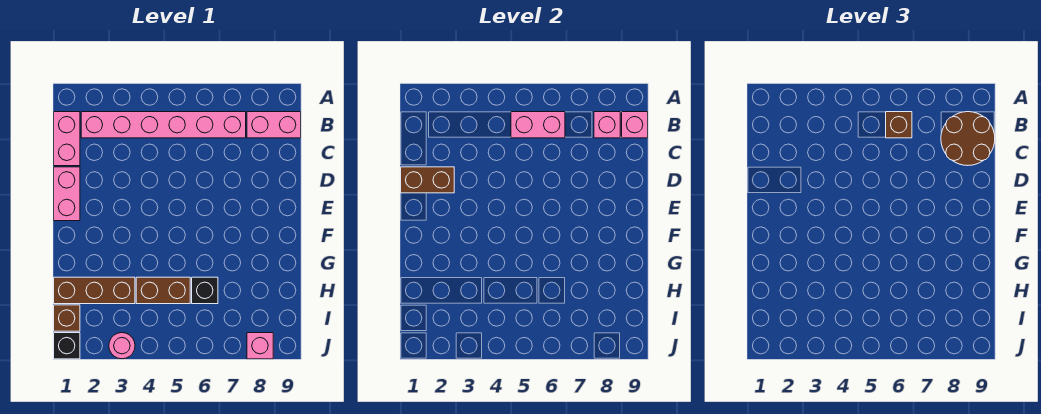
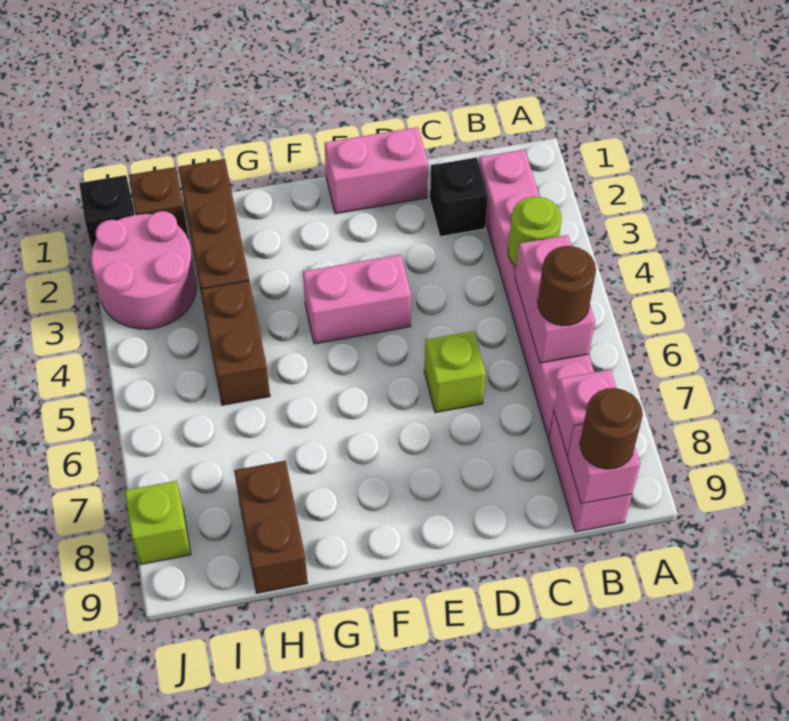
pink 1x2 brick [54,112,80,166] -> pink 1x2 brick moved to [303,254,411,344]
none -> lime 1x1 round brick [508,197,562,266]
brown 1x1 brick [886,112,912,138] -> brown 1x1 round brick [538,246,596,325]
brown 2x2 round brick [941,112,995,166] -> brown 1x1 round brick [580,388,643,469]
brown 1x2 brick [401,167,454,193] -> brown 1x2 brick moved to [234,461,308,593]
none -> lime 1x1 brick [424,331,486,413]
black 1x1 brick [192,277,218,304] -> black 1x1 brick moved to [430,157,488,237]
pink 1x1 round brick [109,333,135,359] -> pink 2x2 round brick [91,211,197,329]
pink 1x1 brick [247,333,273,359] -> lime 1x1 brick [125,481,191,565]

